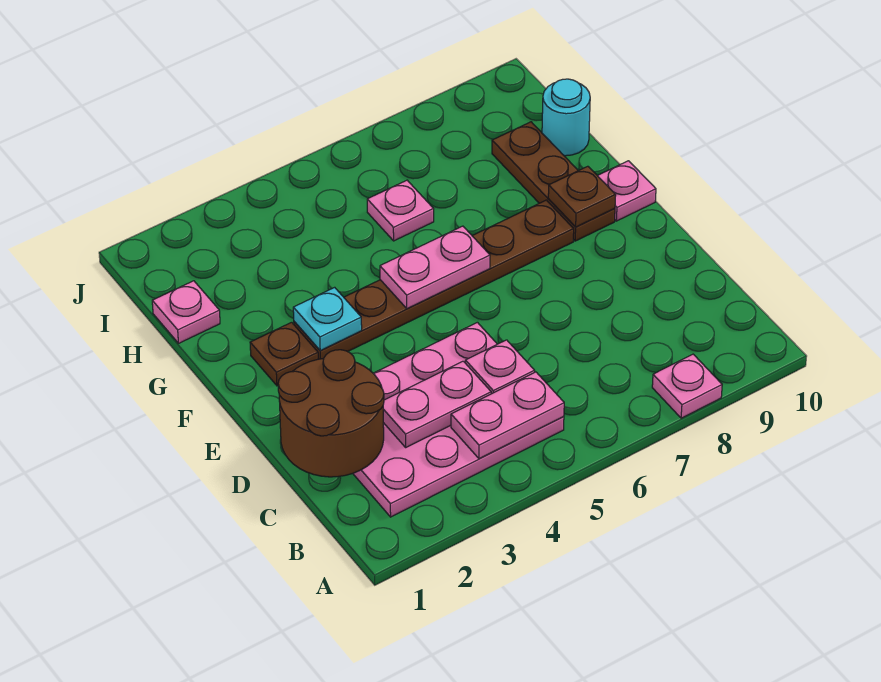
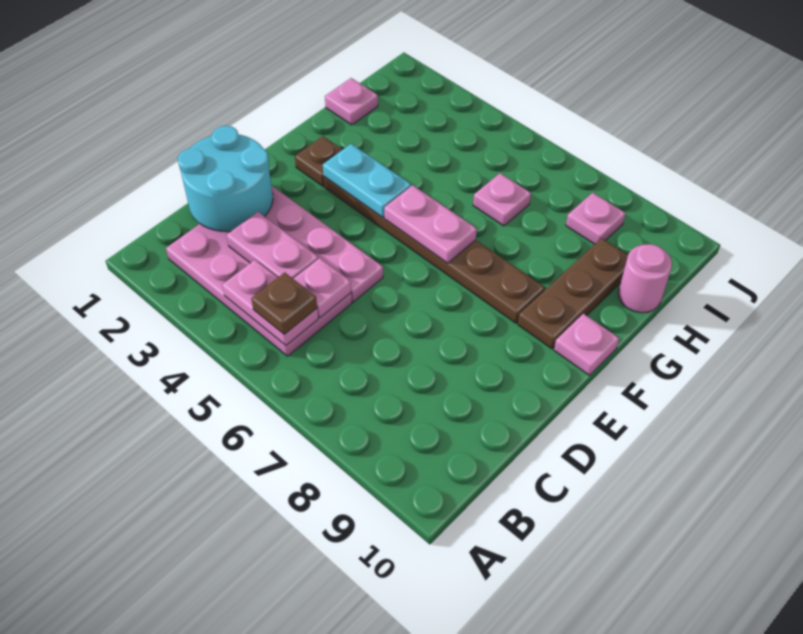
pink 1x1 plate [652,354,722,418] -> pink 1x1 plate moved to [566,193,626,244]
brown 2x2 round brick [278,350,384,477] -> cyan 2x2 round brick [178,126,273,232]
cyan 1x1 plate [293,287,362,351] -> cyan 1x2 plate [323,144,411,218]
brown 1x1 plate [548,166,616,227] -> brown 1x1 plate moved to [251,272,317,334]
cyan 1x1 round brick [542,79,590,156] -> pink 1x1 round brick [618,244,672,313]

